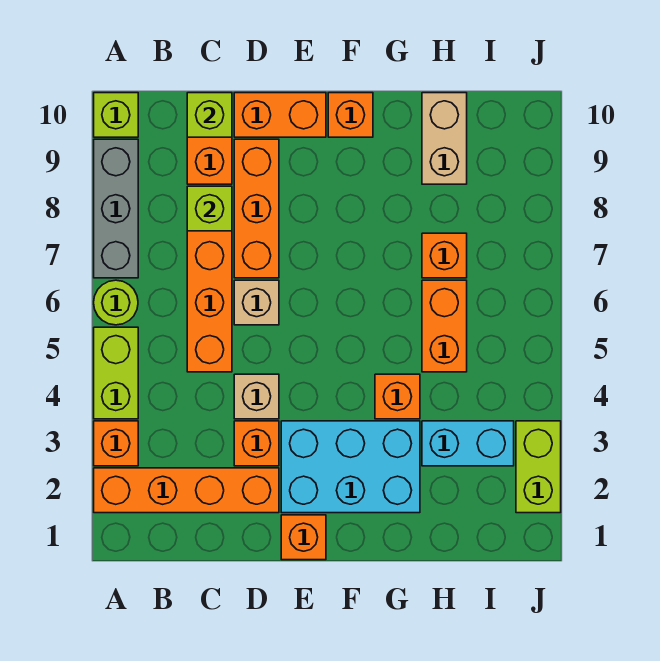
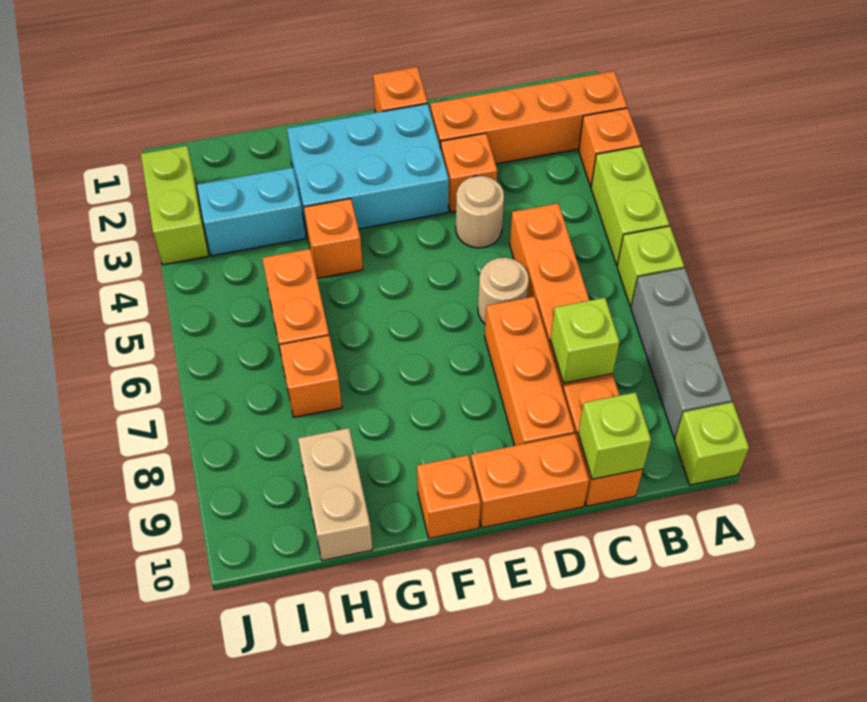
lime 1x1 round brick [94,280,138,325] -> lime 1x1 brick [617,226,684,307]
tan 1x1 brick [234,374,279,419] -> tan 1x1 round brick [456,176,504,248]
tan 1x1 brick [234,280,279,325] -> tan 1x1 round brick [478,258,529,324]

